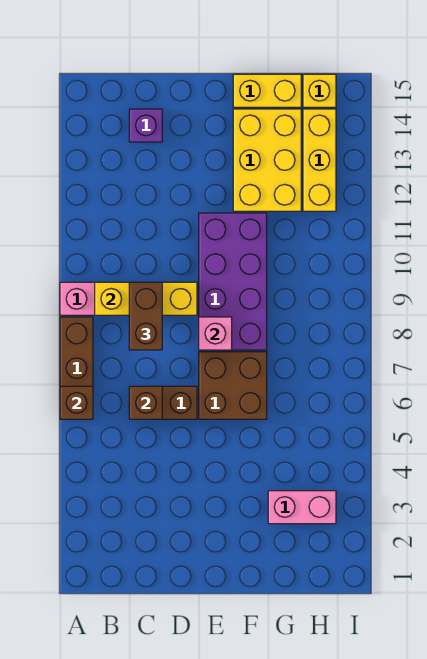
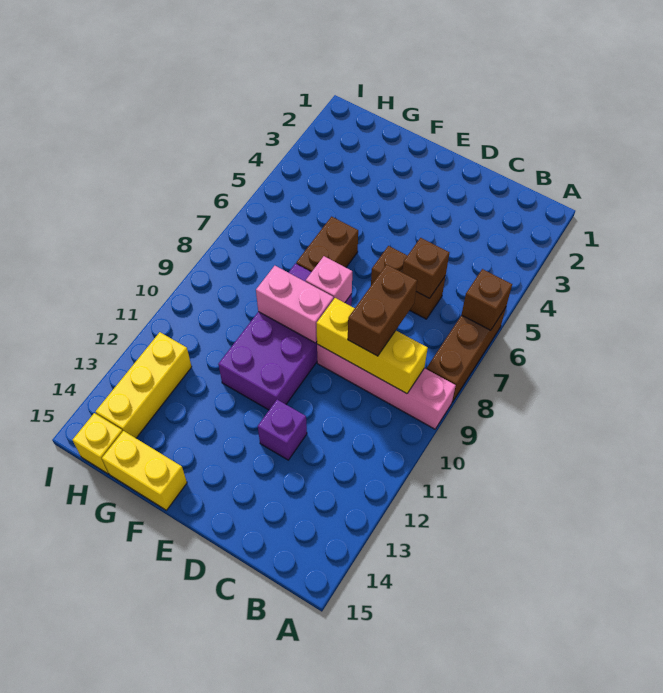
purple 1x1 brick [129,109,162,142] -> purple 1x1 brick moved to [258,400,307,460]
brown 2x2 brick [199,352,267,419] -> brown 1x2 brick [296,217,358,272]
yellow 2x3 brick [233,109,301,211] -> none
pink 1x2 brick [268,491,336,524] -> pink 1x2 brick moved to [256,266,334,343]

